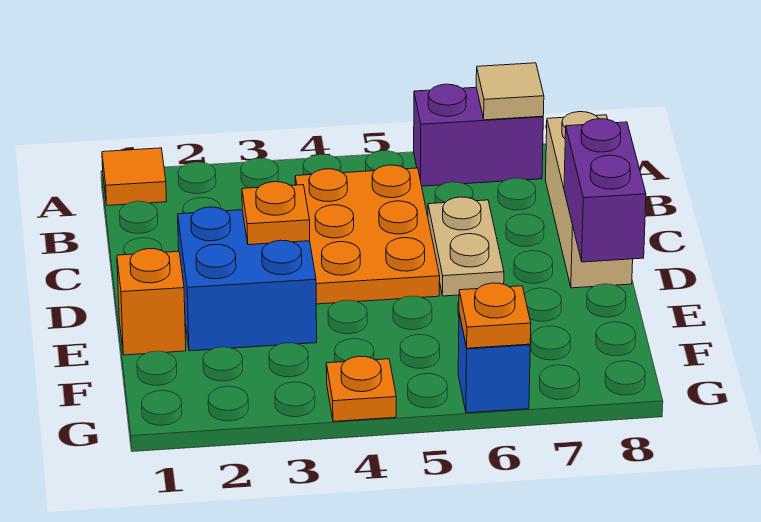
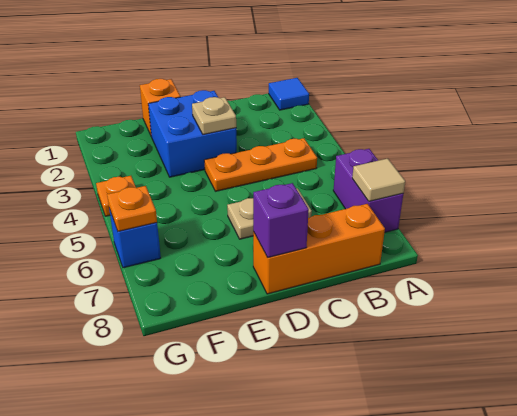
orange 1x1 tile [102,148,167,205] -> blue 1x1 tile [269,78,309,110]
orange 2x3 plate [295,165,440,304] -> orange 1x3 plate [204,138,317,191]
tan 1x3 brick [545,112,633,288] -> orange 1x3 brick [253,204,385,294]
orange 1x1 plate [242,182,310,245] -> tan 1x1 plate [192,97,236,134]
purple 1x2 brick [564,119,646,262] -> purple 1x1 brick [253,183,309,258]

